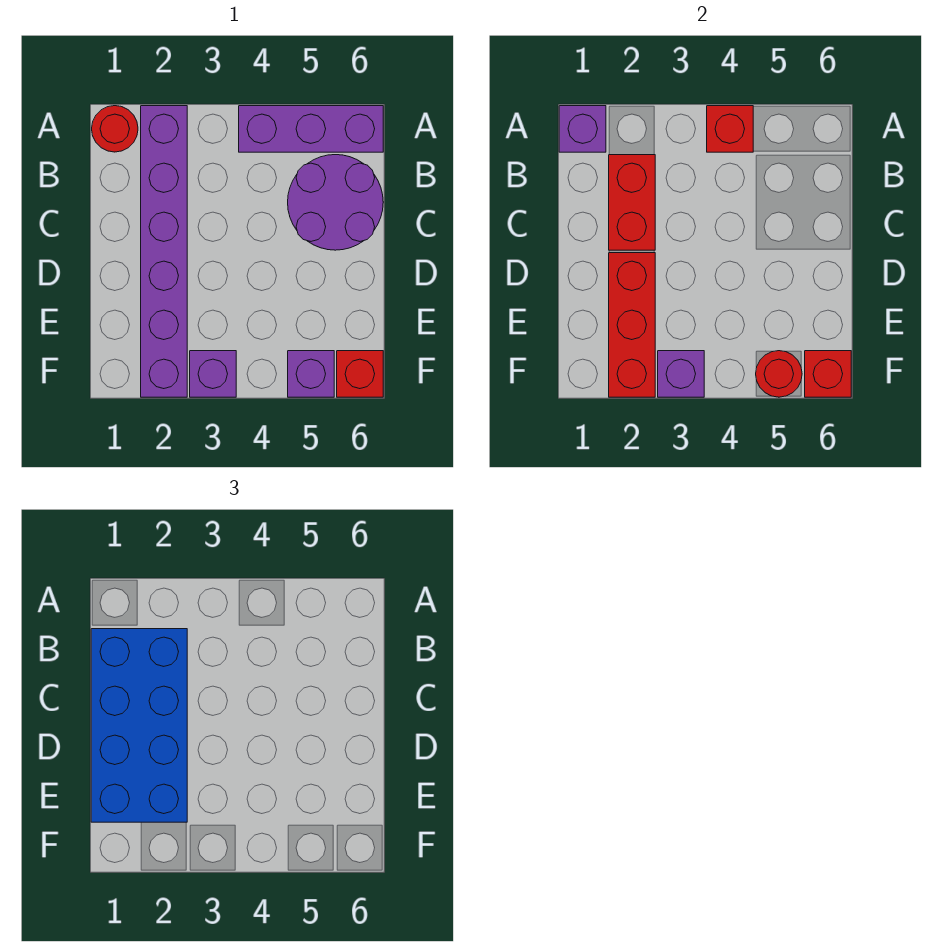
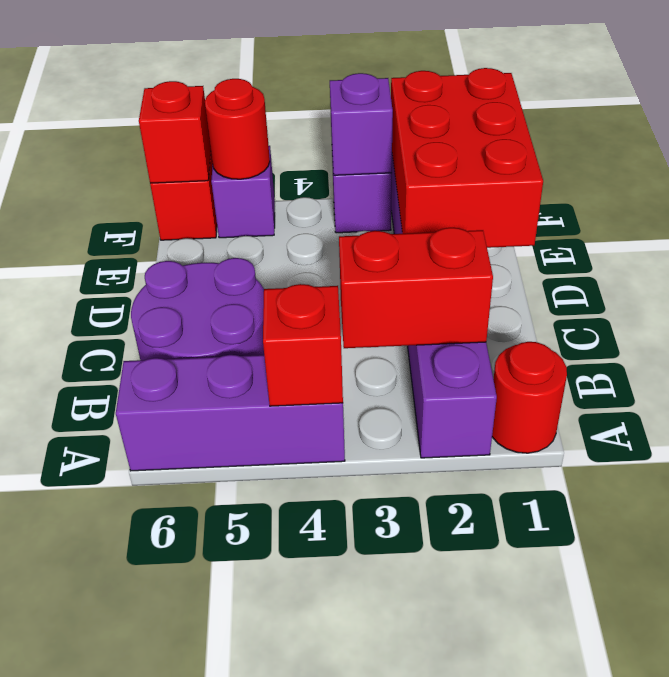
purple 1x1 brick [559,106,606,152] -> none
blue 2x4 brick [91,629,187,822] -> none
red 1x2 brick [609,155,655,250] -> red 1x2 brick turned to [339,228,493,348]
red 1x3 brick [609,253,655,397] -> red 2x3 brick [391,68,543,248]

